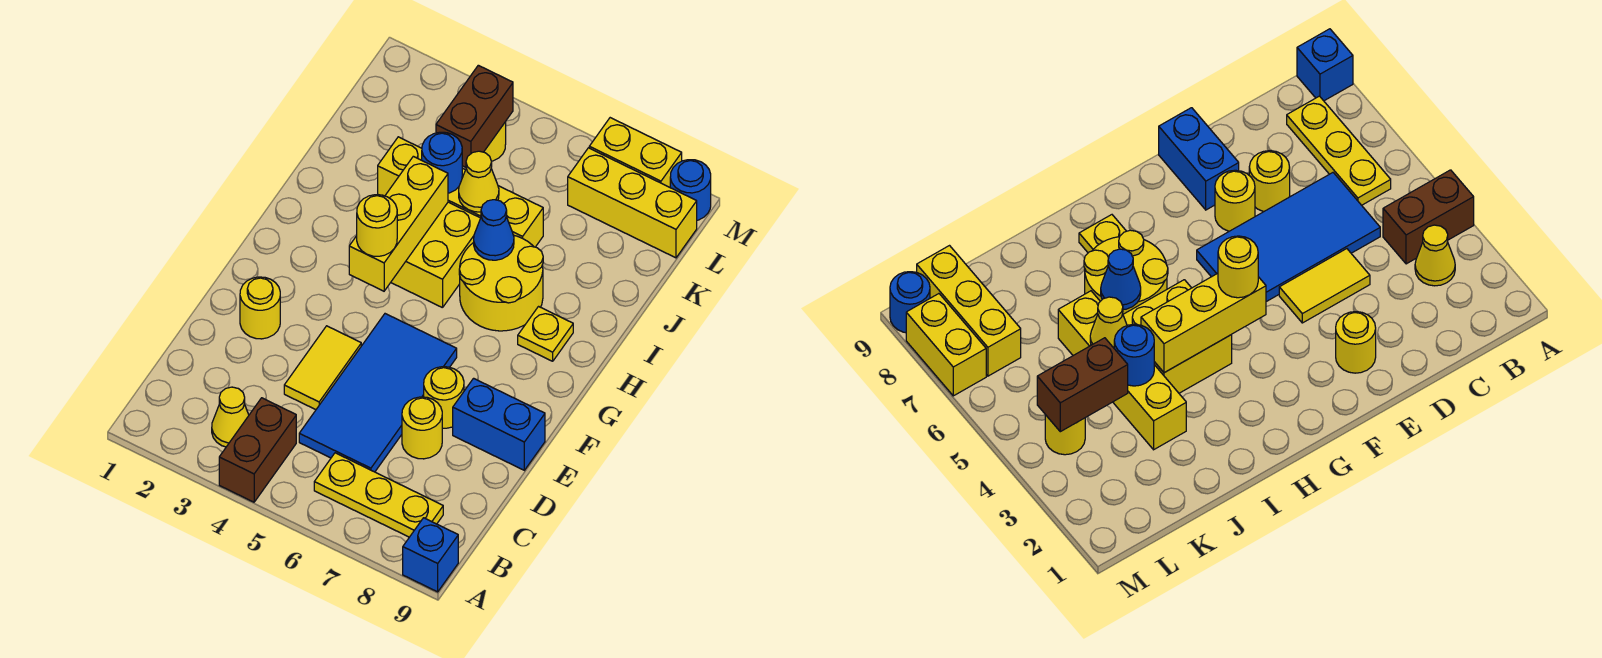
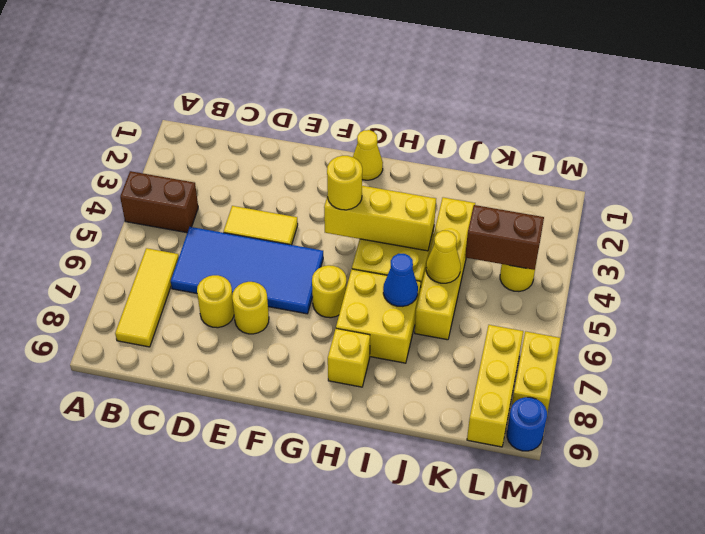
blue 1x1 brick [403,518,458,592] -> none
yellow 1x1 cone [212,387,249,447] -> yellow 1x1 cone moved to [353,130,383,180]
yellow 1x3 plate [314,453,443,537] -> yellow 1x3 tile [115,248,179,347]
yellow 1x1 round brick [240,277,280,339] -> yellow 1x1 round brick moved to [312,265,346,318]
blue 1x2 brick [453,378,545,470] -> none
yellow 2x2 round brick [459,236,543,331] -> yellow 2x2 brick [336,269,421,363]
yellow 1x1 plate [518,307,573,361] -> yellow 1x1 brick [328,329,370,387]
blue 1x1 round brick [422,132,462,193] -> none

